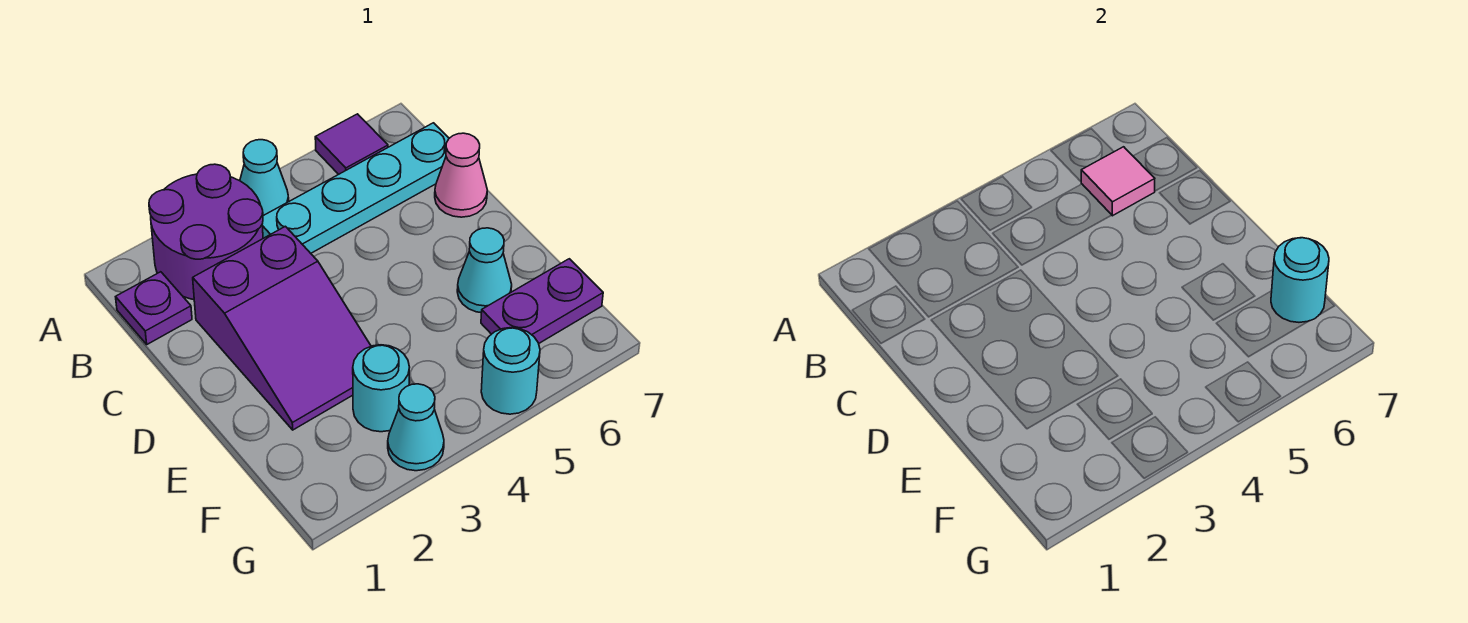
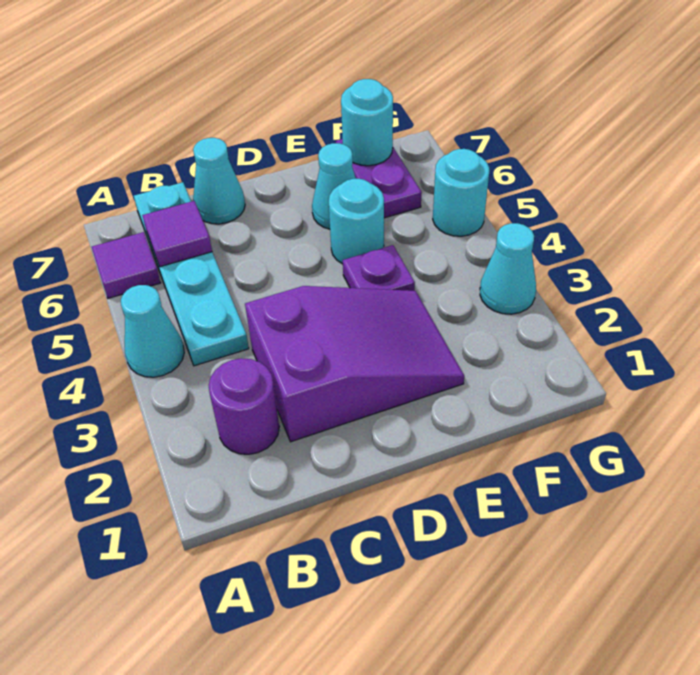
purple 2x2 round brick [149,164,263,300] -> purple 1x1 round brick [209,358,279,454]
purple 1x1 plate [116,272,192,344] -> purple 1x1 plate moved to [343,245,415,291]
pink 1x1 tile [1081,147,1155,216] -> purple 1x1 tile [142,201,212,267]
pink 1x1 cone [435,133,487,217] -> cyan 1x1 cone [193,138,245,224]
cyan 1x1 round brick [353,345,410,432] -> cyan 1x1 round brick moved to [329,179,384,264]

